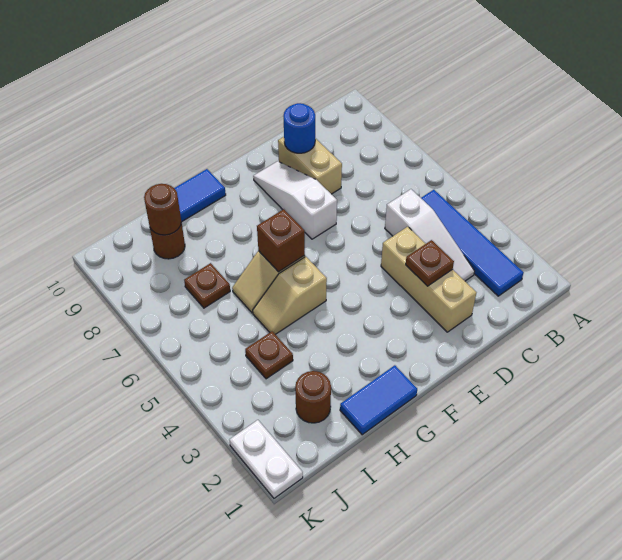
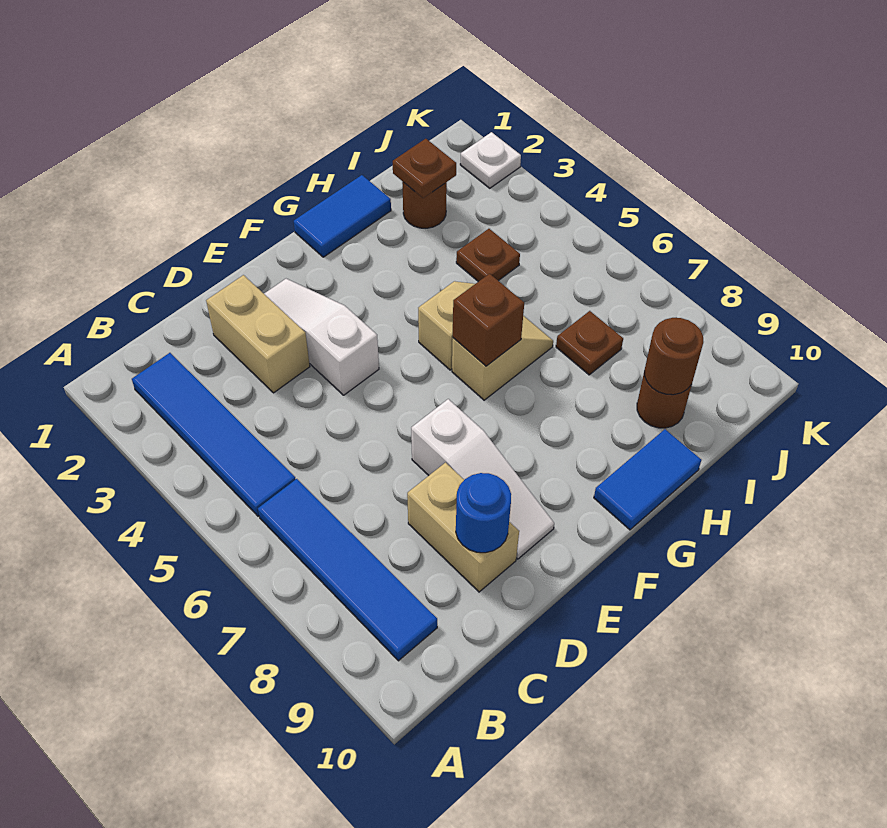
none -> blue 1x4 tile [258,479,437,661]
white 1x3 slope [385,189,475,281] -> white 1x3 slope moved to [264,279,379,395]
tan 1x3 brick [381,227,476,332] -> tan 1x2 brick [206,275,310,393]
brown 1x1 plate [406,240,454,286] -> brown 1x1 plate moved to [393,139,456,198]
white 1x2 plate [229,420,303,498] -> white 1x1 plate [460,132,521,188]

